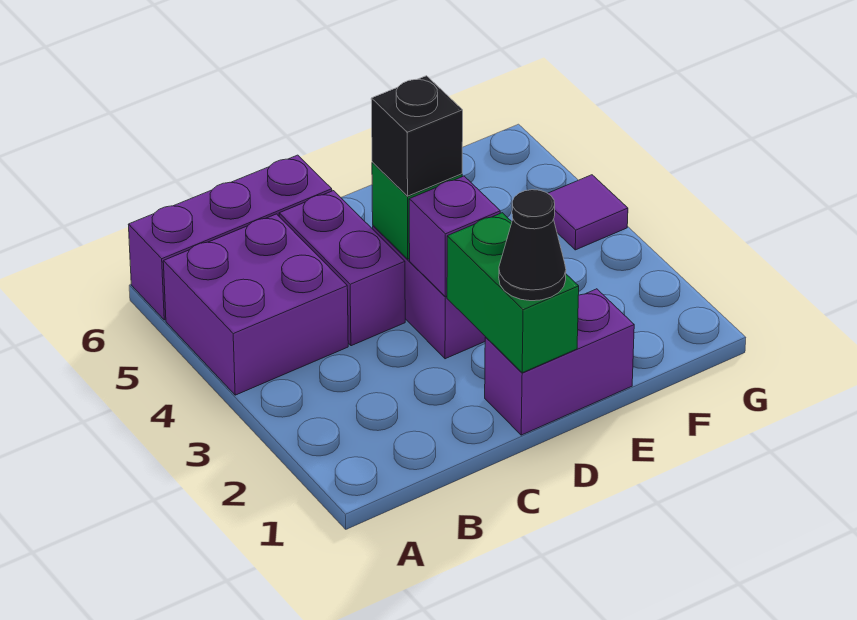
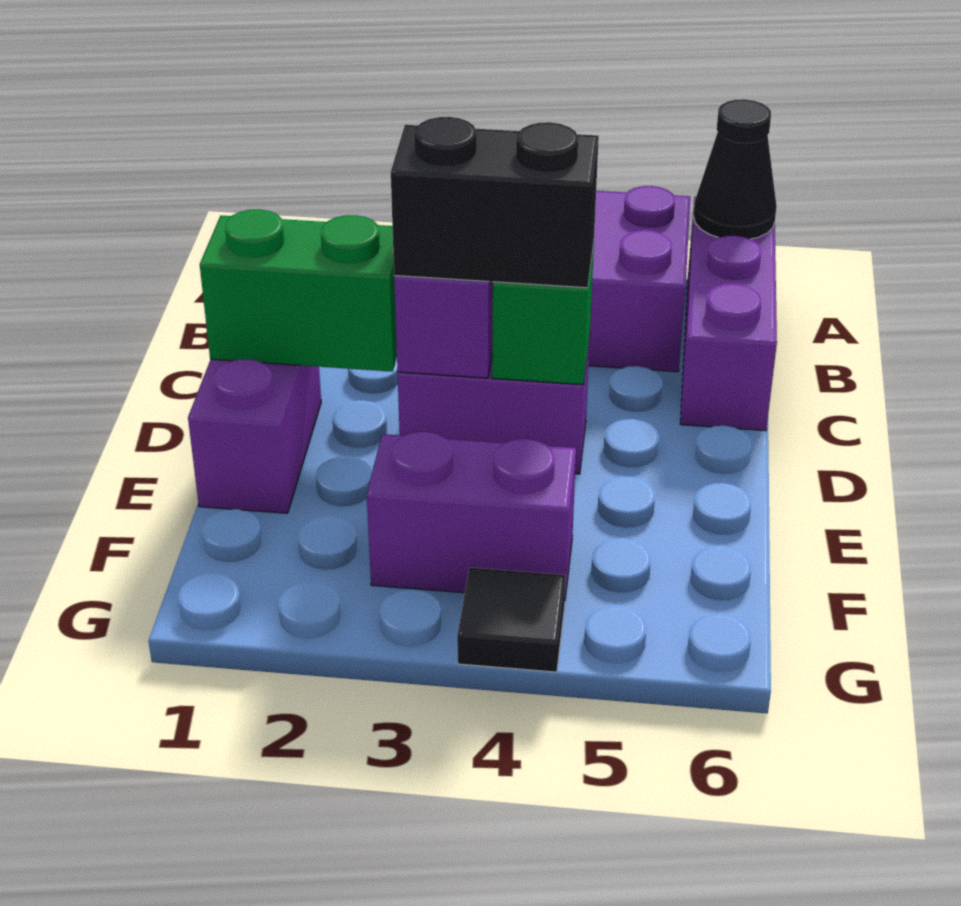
purple 1x2 brick [279,191,405,346] -> purple 1x2 brick moved to [367,431,576,597]
black 1x1 cone [499,190,566,301] -> black 1x1 cone moved to [694,99,777,239]
black 1x1 brick [371,76,463,196] -> black 1x2 brick [391,117,599,288]
purple 1x1 tile [548,175,628,250] -> black 1x1 tile [457,568,566,672]

